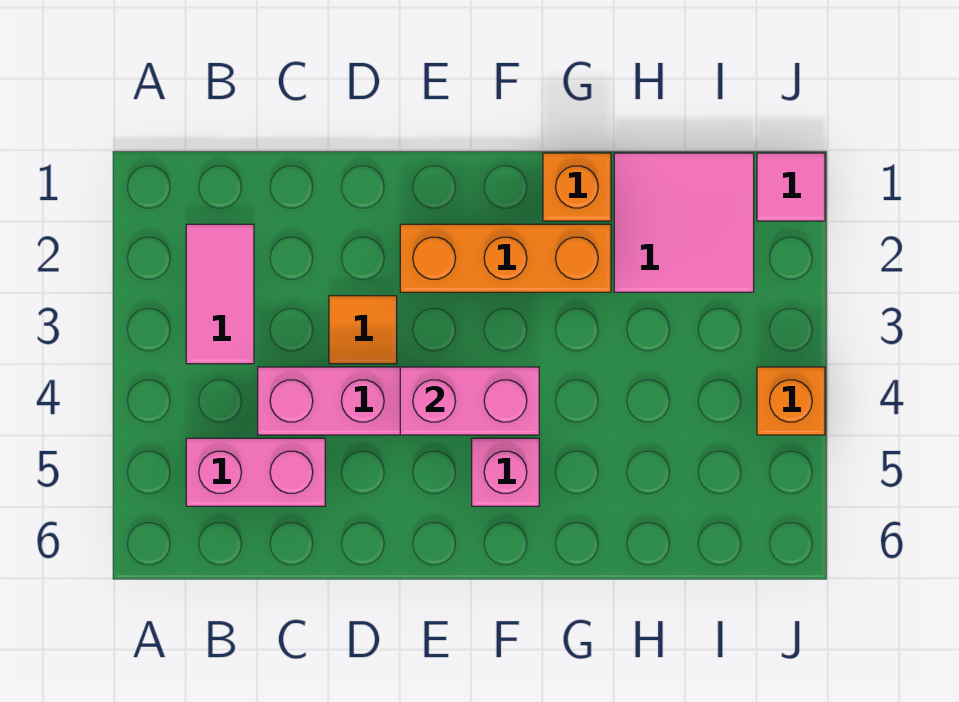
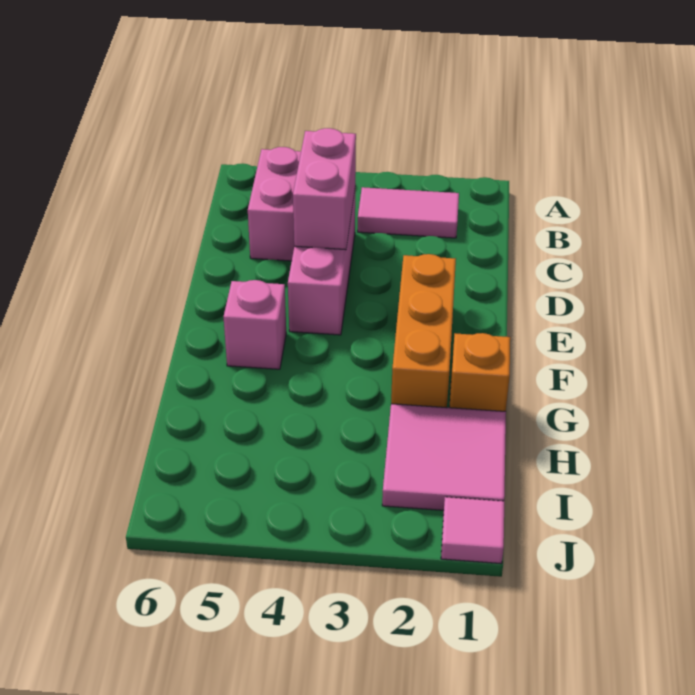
orange 1x1 tile [329,296,397,364] -> none
pink 1x2 brick [400,367,539,435] -> pink 1x2 brick moved to [293,128,356,250]
orange 1x1 brick [757,367,825,435] -> none

